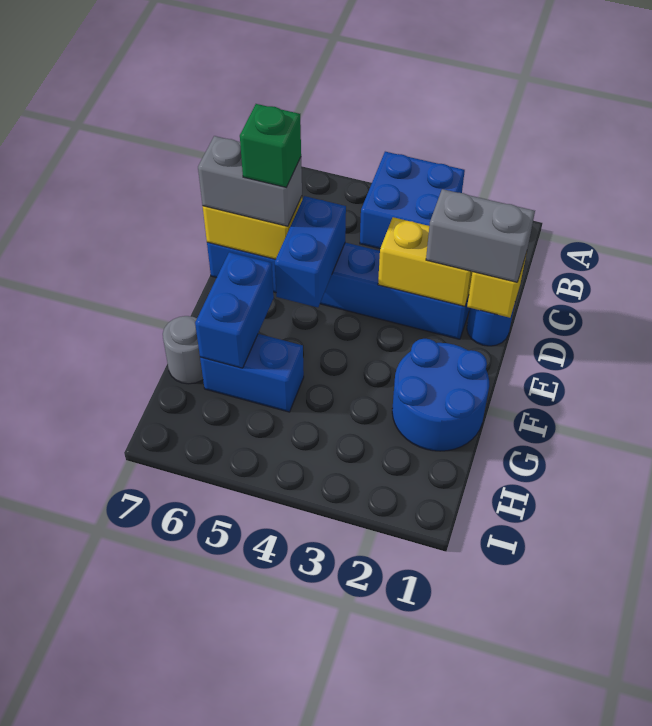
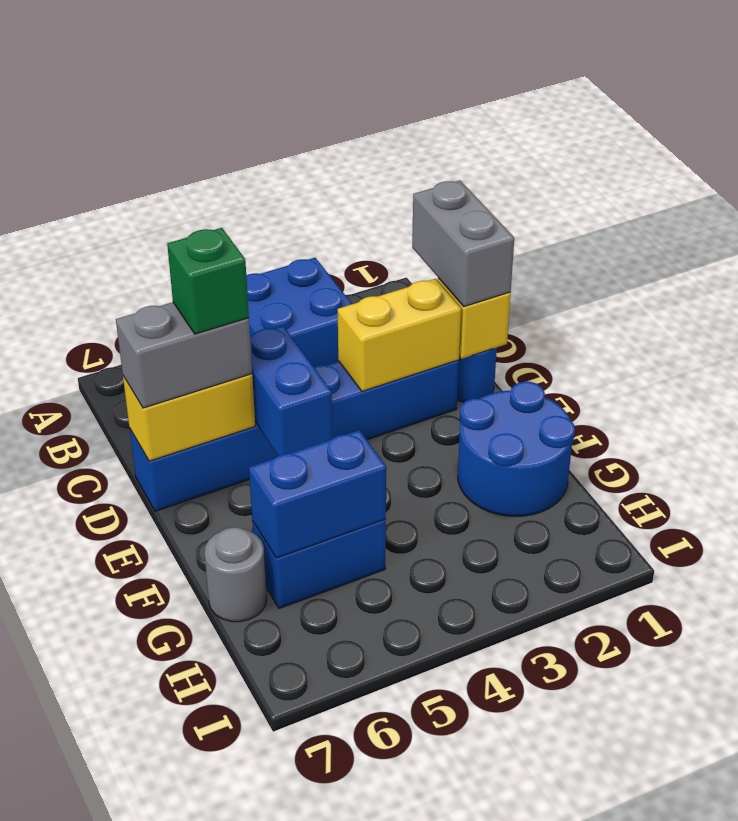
grey 1x2 brick [426,189,535,282] -> grey 1x2 brick turned to [412,180,514,307]
blue 1x2 brick [195,252,274,368] -> blue 1x2 brick turned to [249,430,386,558]

